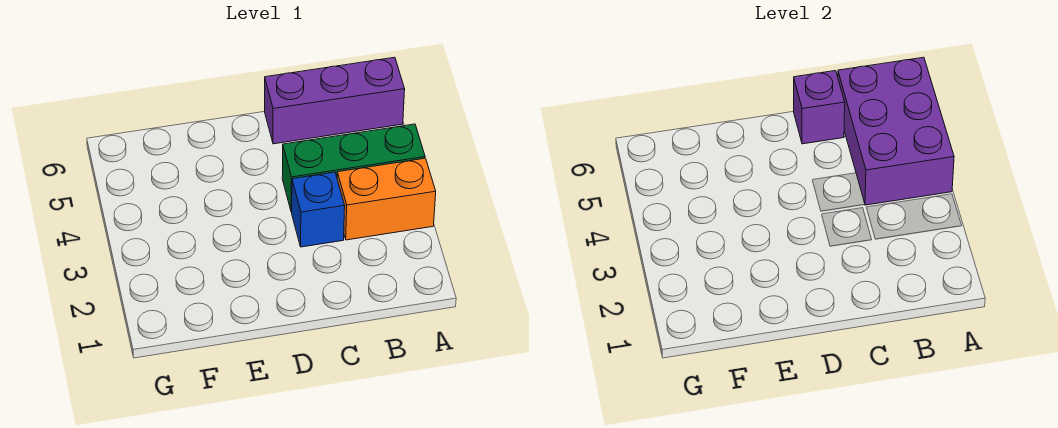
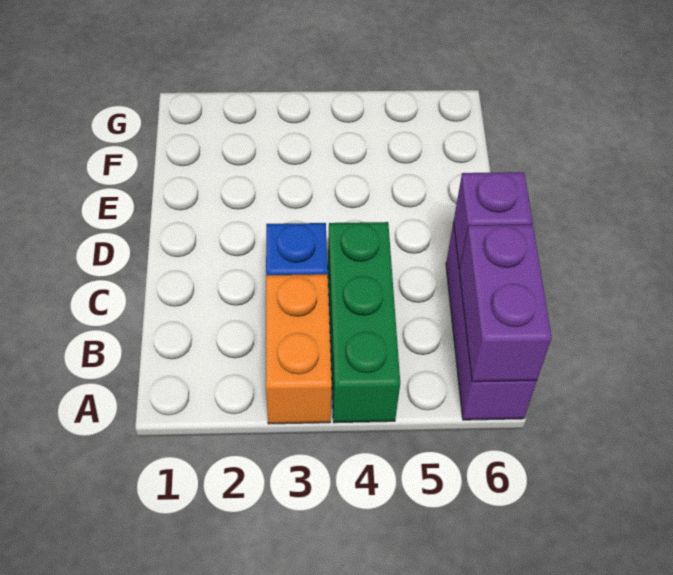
purple 2x3 brick [838,57,954,205] -> purple 1x2 brick [460,225,552,382]

